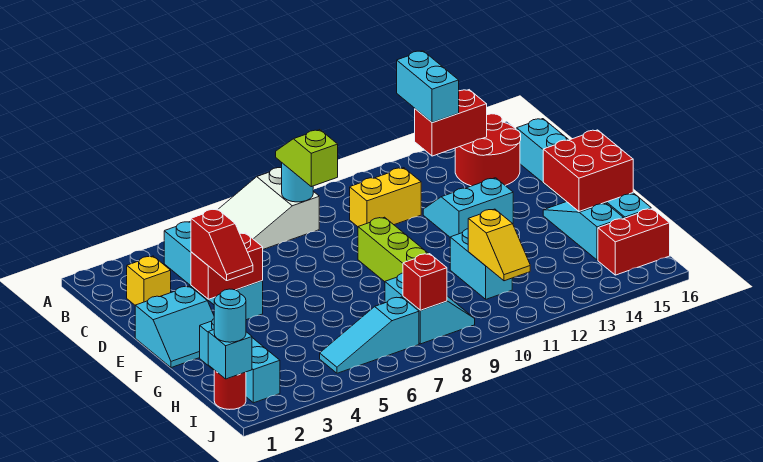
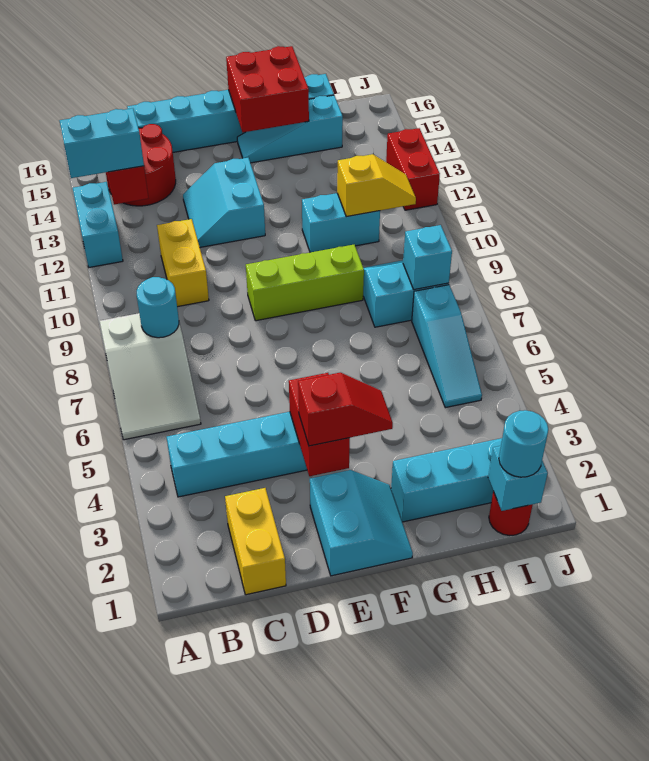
none -> cyan 1x2 brick [73,182,123,267]
lime 1x2 slope [276,130,338,187] -> none
yellow 1x1 brick [127,256,171,305] -> yellow 1x2 brick [225,488,286,595]
red 1x1 brick [403,254,447,310] -> cyan 1x1 brick [403,225,452,290]
red 1x2 brick [598,209,670,275] -> red 1x2 brick moved to [386,128,440,210]

